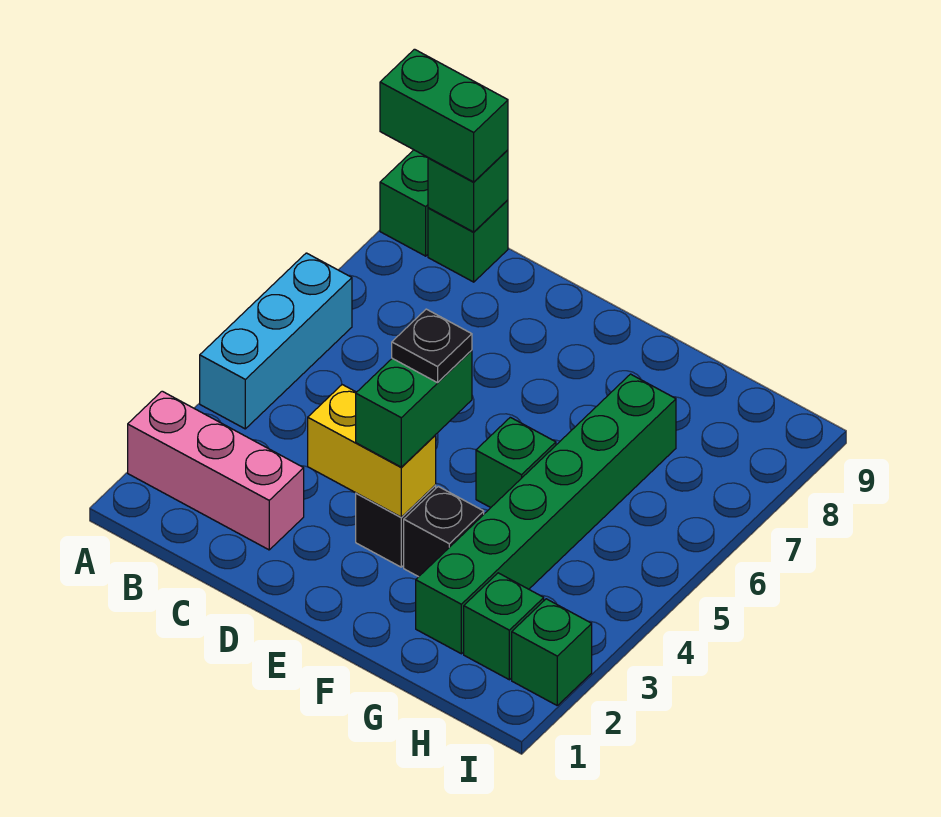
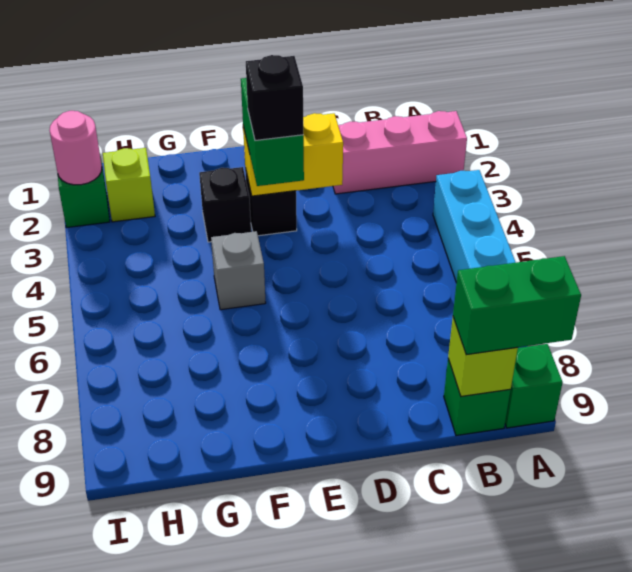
green 1x1 brick [428,150,508,232] -> lime 1x1 brick [448,317,518,396]
black 1x1 plate [392,309,472,383] -> black 1x1 brick [246,55,303,140]
green 1x1 brick [476,417,556,508] -> grey 1x1 brick [211,231,266,310]
green 1x6 brick [416,374,676,654] -> none
green 1x1 brick [464,573,544,680] -> lime 1x1 brick [103,148,155,222]
none -> pink 1x1 round brick [49,111,102,185]

